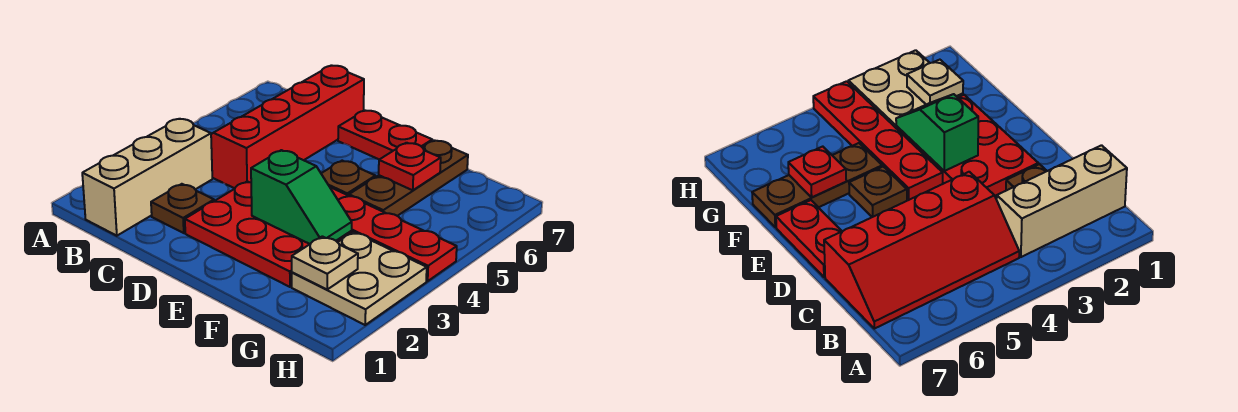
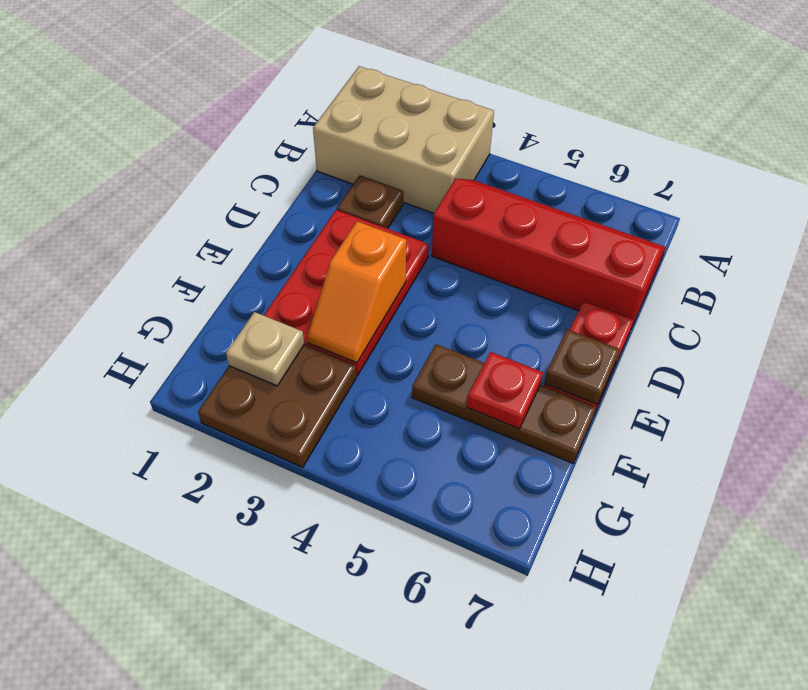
tan 1x3 brick [82,119,212,236] -> tan 2x3 brick [313,66,494,213]
green 1x2 slope [251,150,352,244] -> orange 1x2 slope [307,221,406,363]
red 1x4 plate [330,187,457,281] -> none
brown 1x1 plate [321,161,375,196] -> brown 1x1 plate moved to [544,329,620,404]
tan 2x2 plate [292,232,427,325] -> brown 2x2 plate [198,345,357,467]

